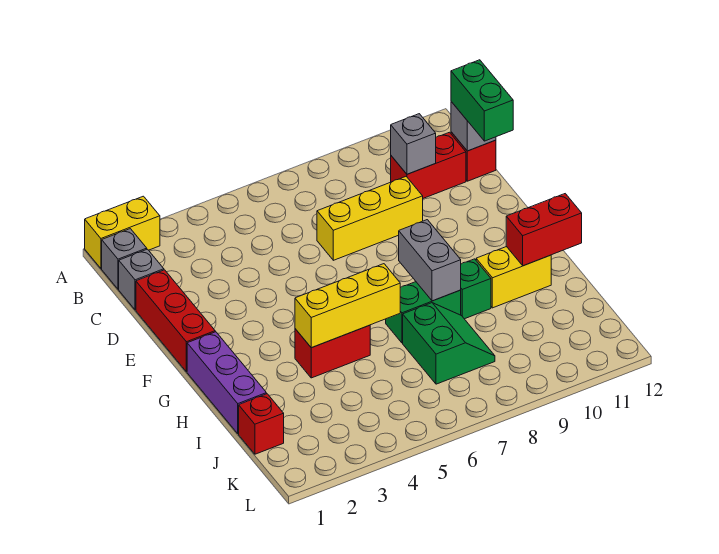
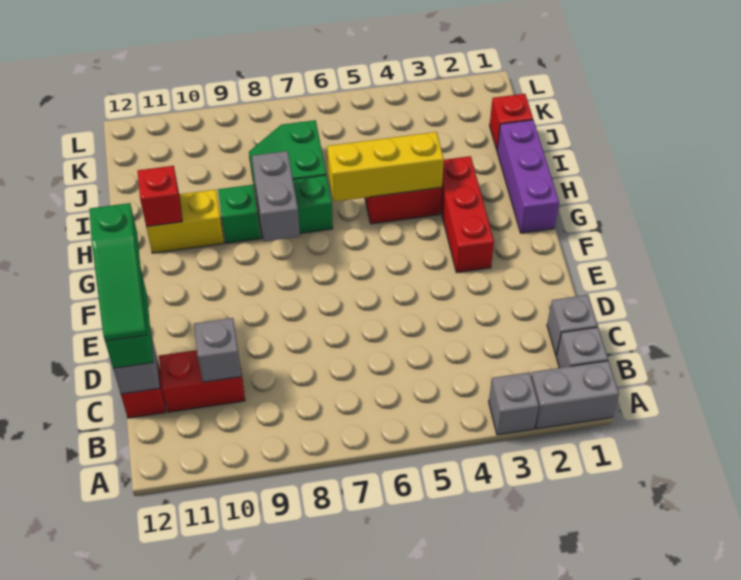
yellow 1x2 brick [85,196,160,269] -> grey 1x2 brick [531,361,619,429]
none -> grey 1x1 brick [489,372,539,435]
none -> green 1x3 slope [89,203,147,341]
red 1x3 brick [136,270,215,372] -> red 1x3 brick moved to [440,156,494,273]
yellow 1x3 brick [317,177,423,260] -> none
red 1x2 brick [506,194,582,266] -> red 1x1 brick [138,166,182,227]

